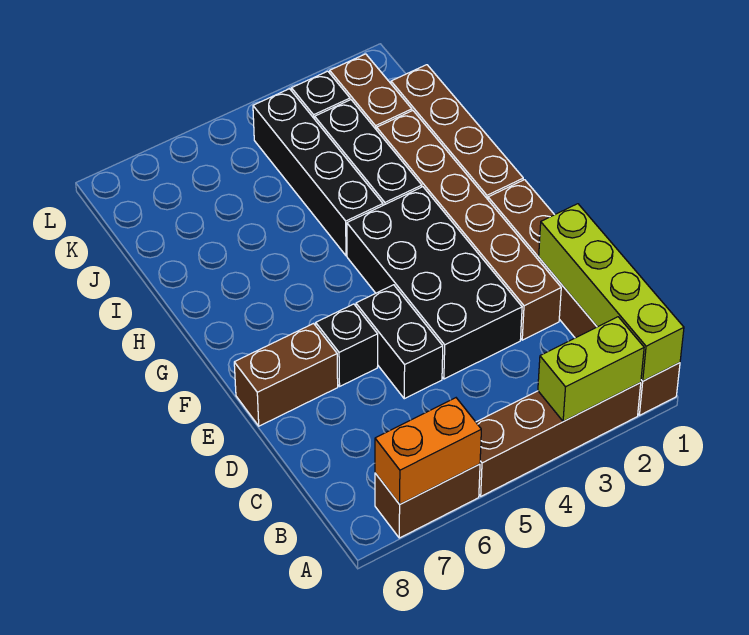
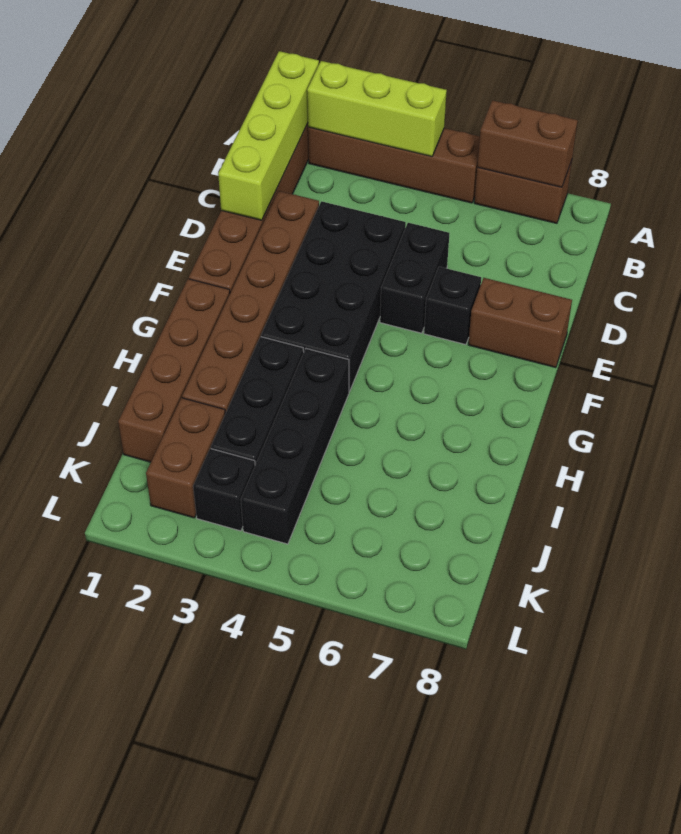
lime 1x2 brick [538,317,644,422] -> lime 1x3 brick [307,61,447,157]
orange 1x2 brick [375,398,481,504] -> brown 1x2 brick [477,100,578,187]

